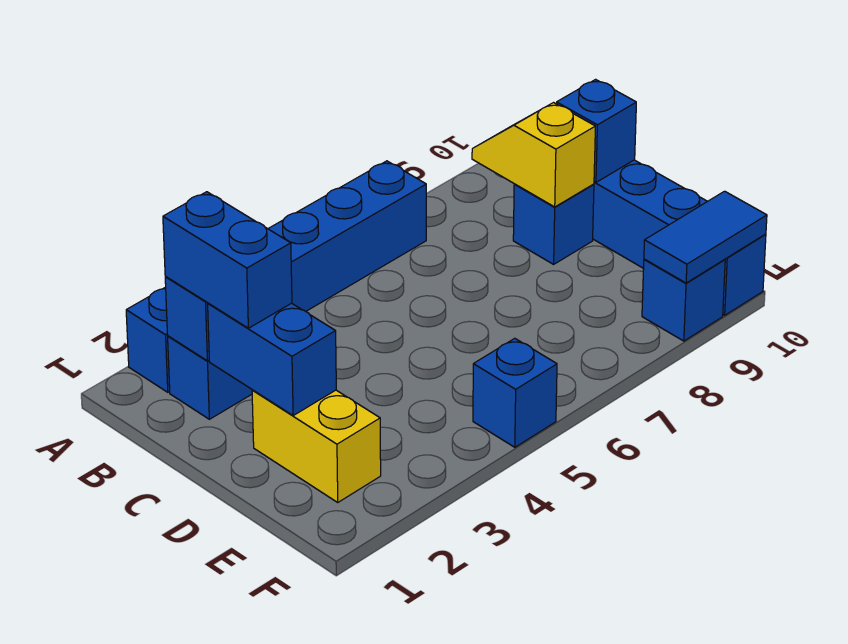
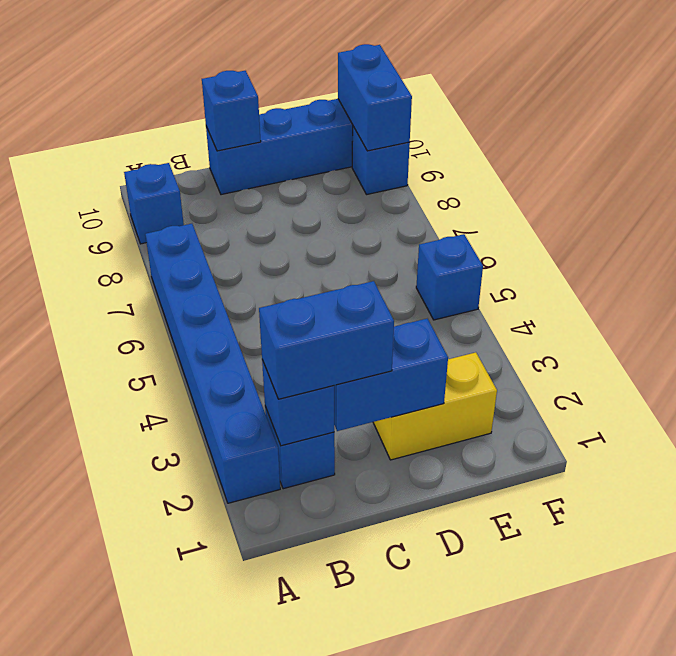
yellow 1x2 slope [472,103,595,207] -> none
blue 1x1 brick [513,184,594,264] -> blue 1x1 brick moved to [124,163,184,244]
blue 1x2 tile [644,191,767,283] -> blue 1x2 brick [338,44,412,151]

